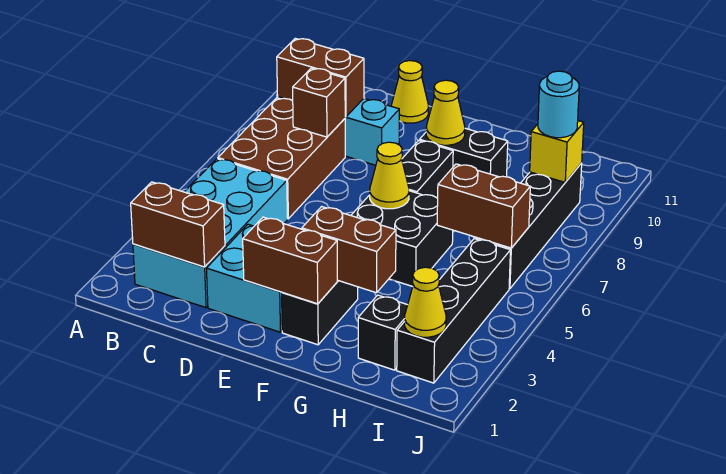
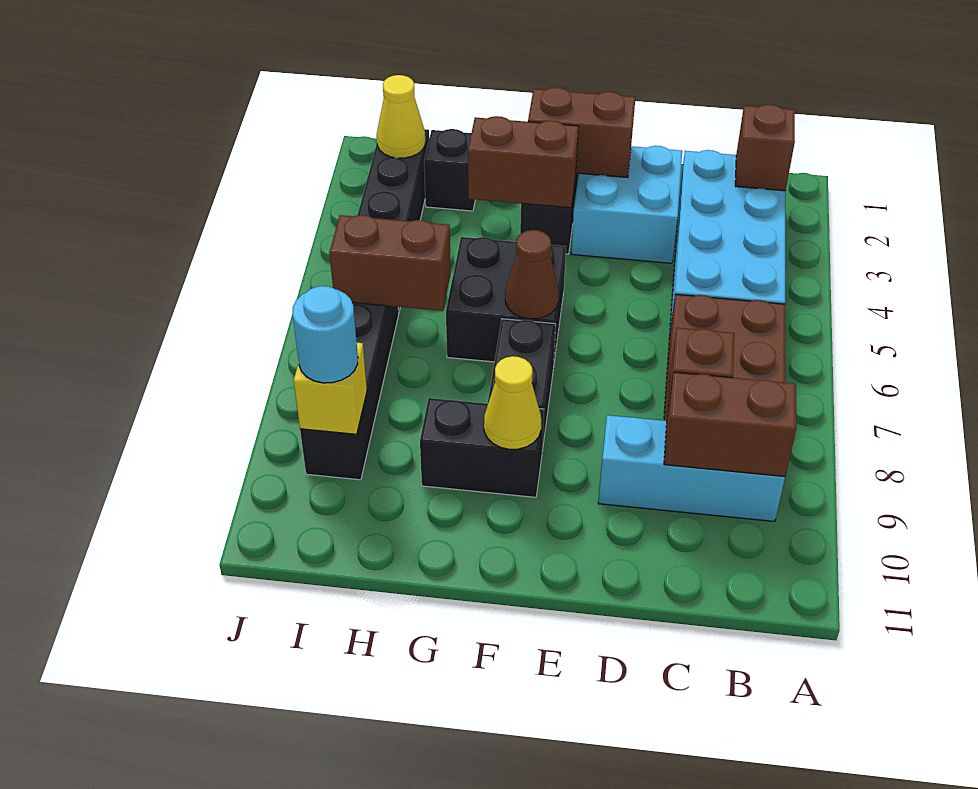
brown 1x2 brick [131,182,225,267] -> brown 1x1 brick [735,104,795,191]
yellow 1x1 cone [392,61,428,123] -> none
yellow 1x1 cone [370,142,409,209] -> brown 1x1 cone [505,230,559,319]

